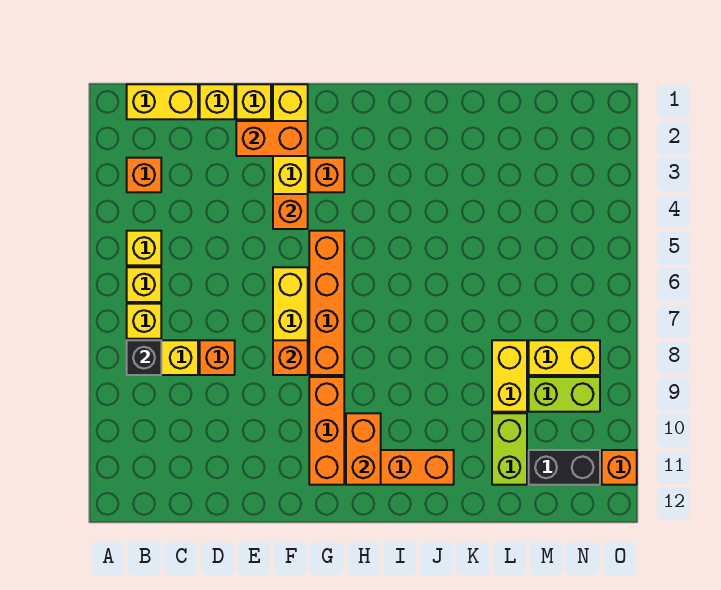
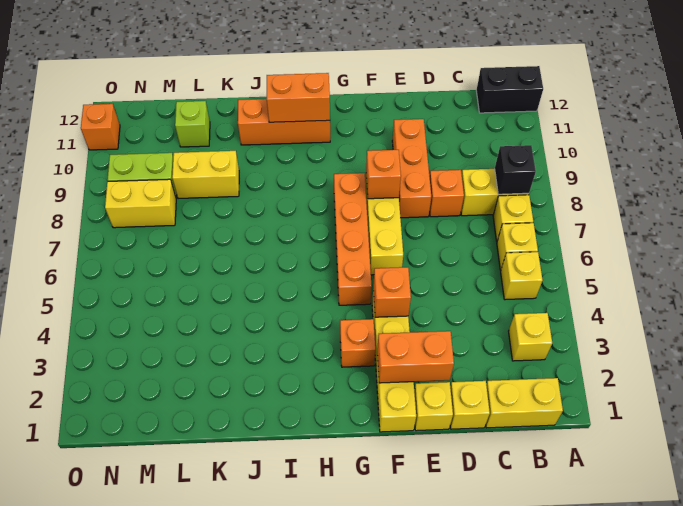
orange 1x1 brick [127,158,161,192] -> yellow 1x1 brick [509,313,552,361]
orange 1x3 brick [309,377,344,485] -> orange 1x3 brick moved to [392,119,431,218]
orange 1x2 brick [346,413,381,485] -> orange 1x2 brick turned to [267,73,330,122]
yellow 1x2 brick [492,340,527,412] -> yellow 1x2 brick turned to [172,151,239,199]
lime 1x2 brick [492,413,527,485] -> lime 1x1 brick [175,101,210,147]
black 1x2 brick [529,450,600,485] -> black 1x2 brick moved to [476,66,543,113]

